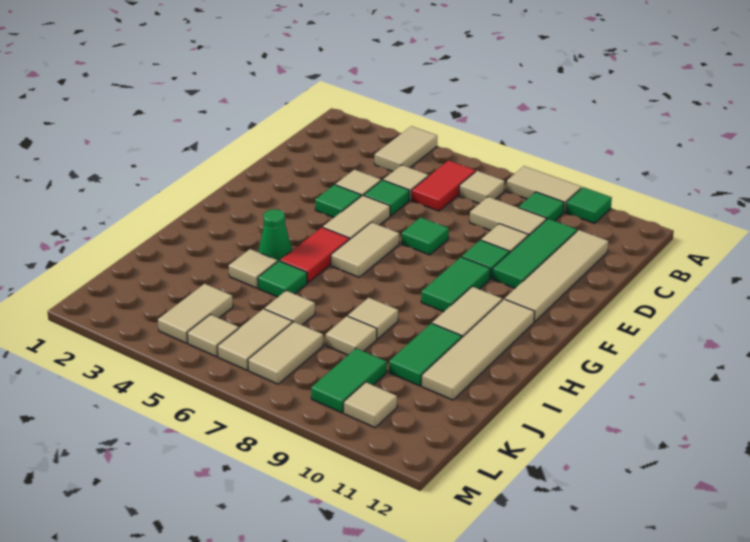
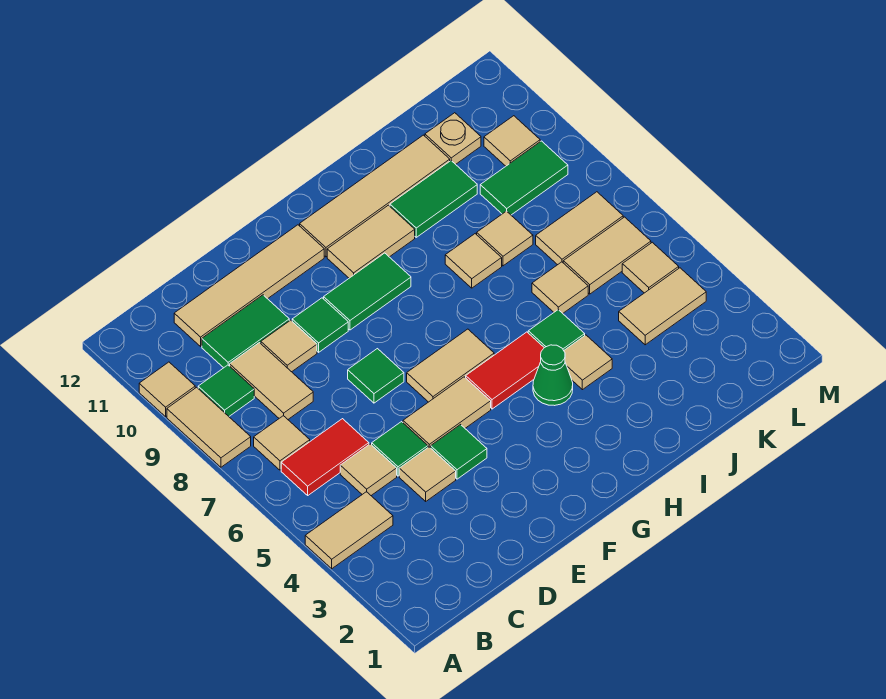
green 1x1 tile [566,187,612,223] -> tan 1x1 tile [139,362,195,417]
green 1x3 tile [492,219,577,288] -> green 1x2 tile [202,295,289,368]
none -> tan 1x1 plate [425,113,481,164]

